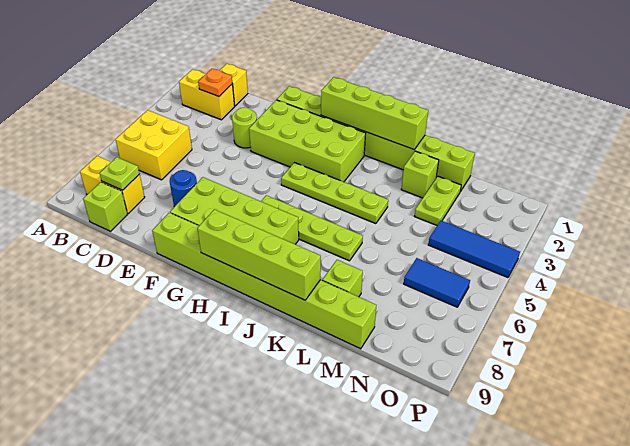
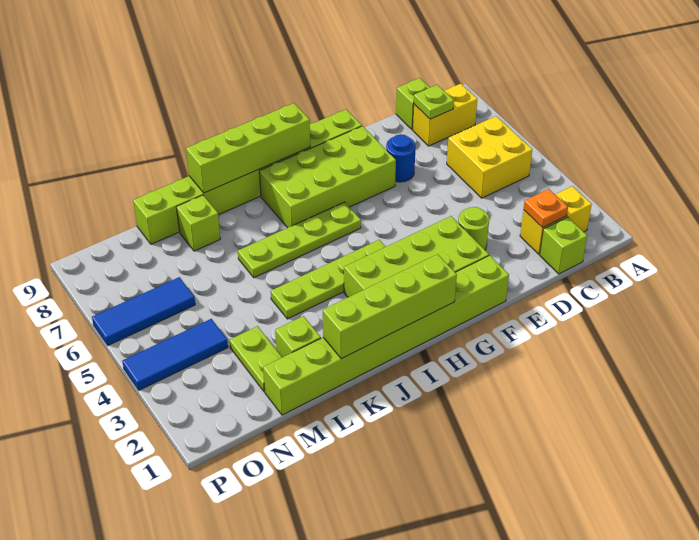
yellow 1x1 brick [220,64,248,106] -> lime 1x1 brick [540,217,587,274]
blue 1x2 tile [404,258,470,307] -> blue 1x3 tile [92,277,195,345]

